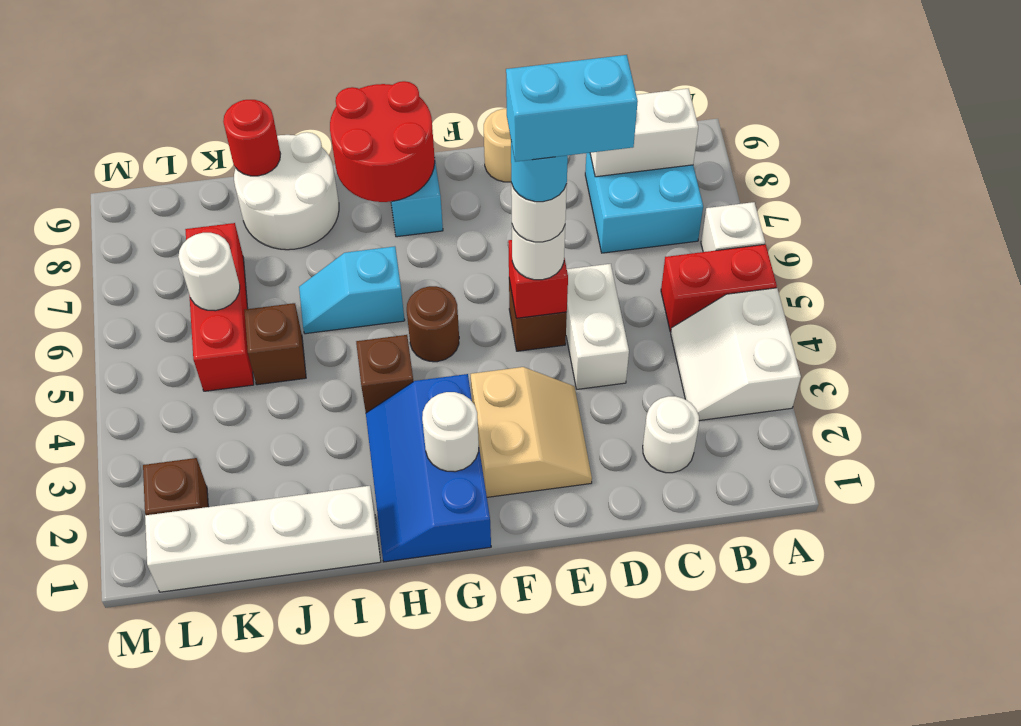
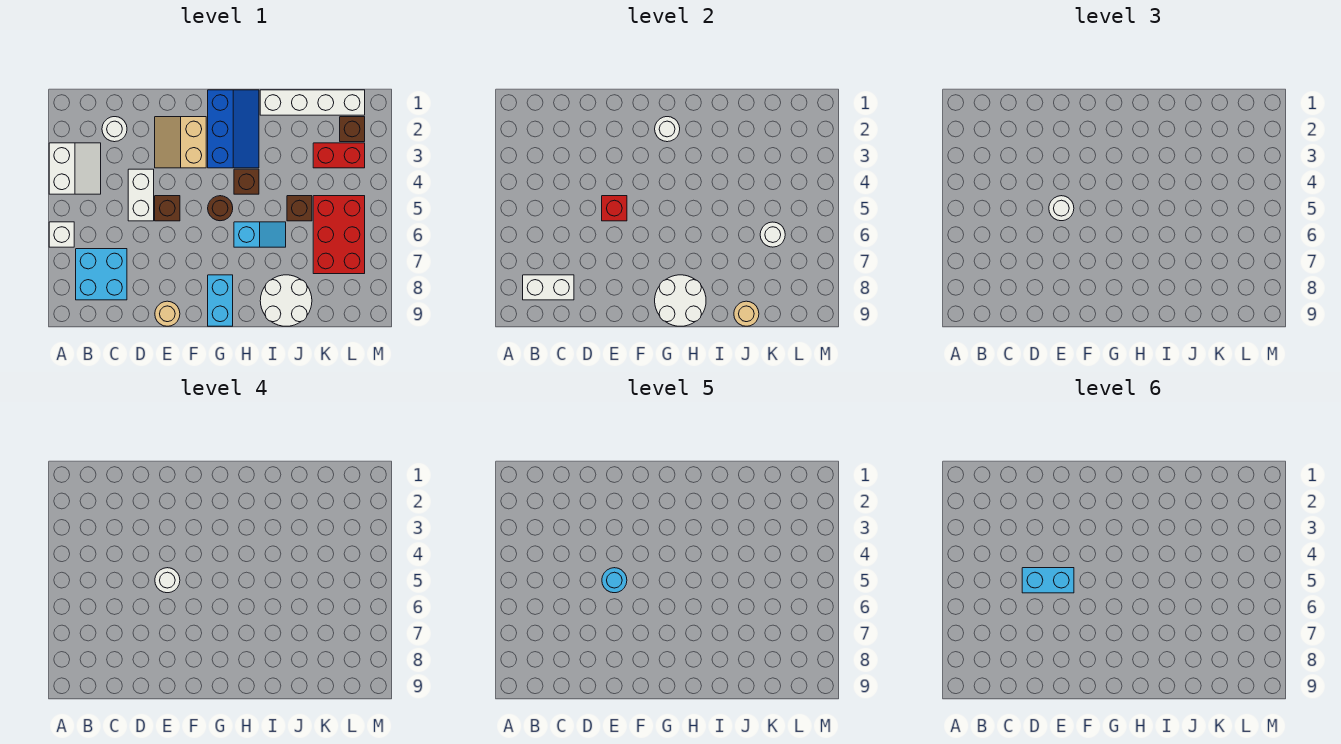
red 1x2 brick [661,244,777,332] -> red 1x2 brick moved to [313,143,365,168]
red 2x2 round brick [330,81,435,202] -> white 2x2 round brick [655,275,706,326]
red 1x1 round brick [223,100,280,176] -> tan 1x1 round brick [734,301,759,326]
red 1x3 brick [185,223,254,391] -> red 2x3 brick [313,196,365,274]

